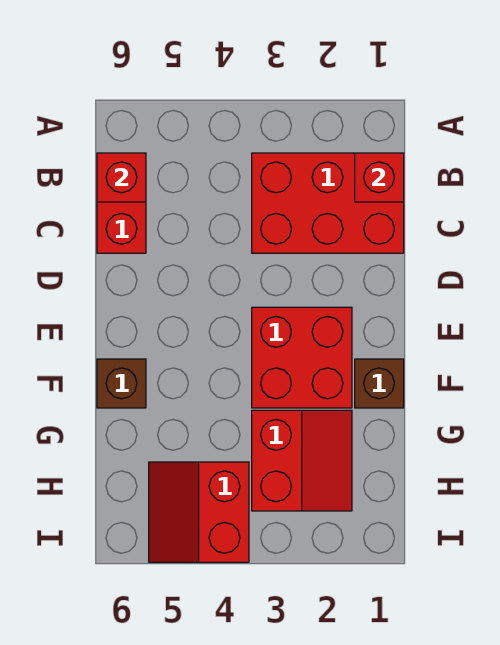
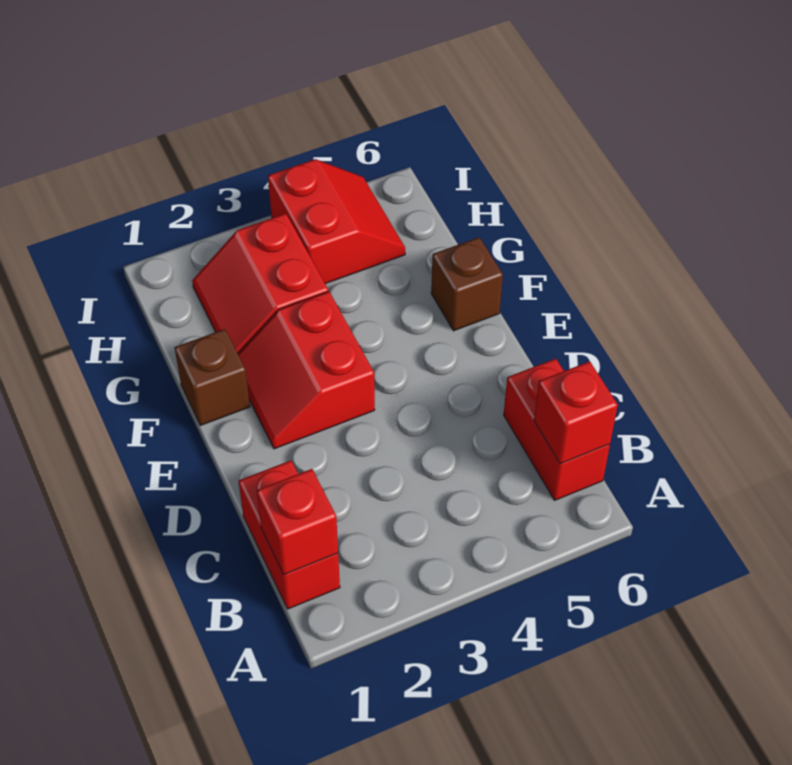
red 2x3 brick [252,153,404,253] -> red 1x2 brick [239,460,340,609]
red 2x2 brick [252,307,352,408] -> red 2x2 slope [238,291,375,449]

